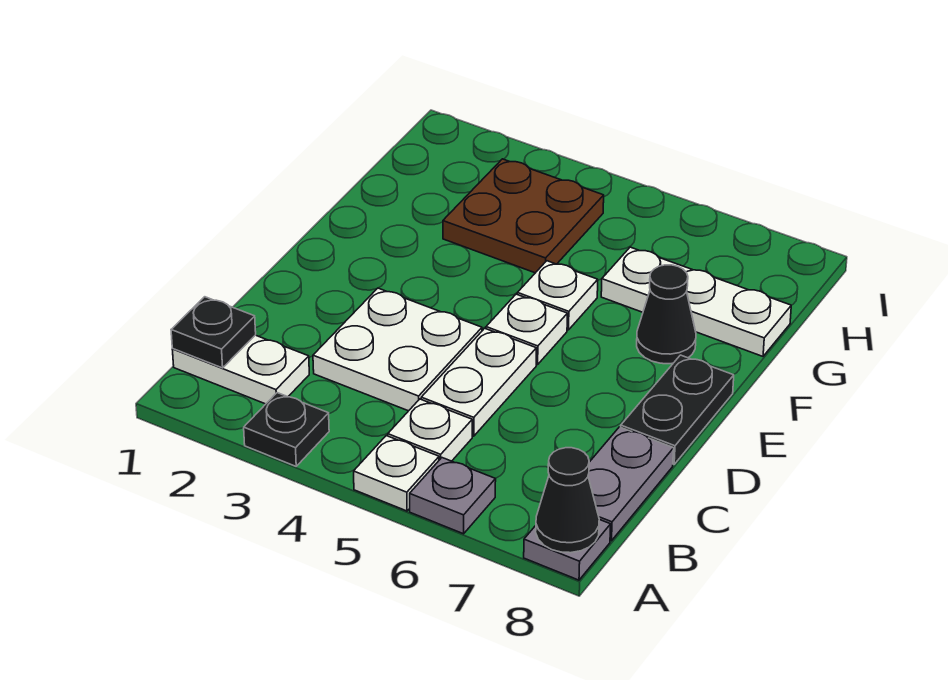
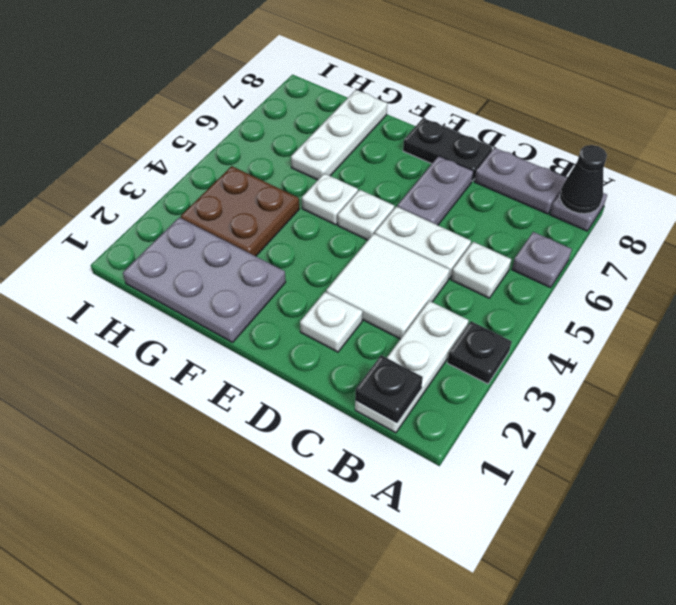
white 1x1 plate [354,436,439,511] -> white 1x1 plate moved to [300,292,363,352]
white 1x2 plate [172,335,309,404] -> white 1x3 plate [355,301,469,433]
white 2x2 plate [313,288,482,411] -> white 2x2 tile [326,234,450,339]
none -> grey 1x2 plate [397,156,473,225]
none -> grey 2x3 plate [123,218,286,342]
black 1x1 cone [637,265,696,364] -> none

